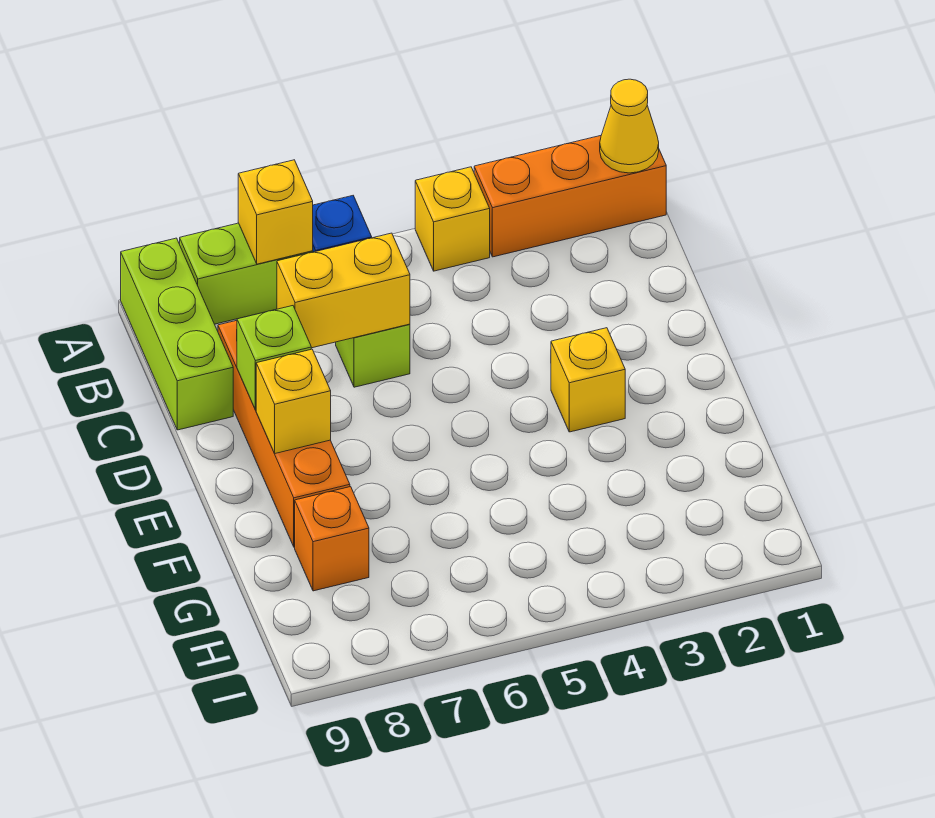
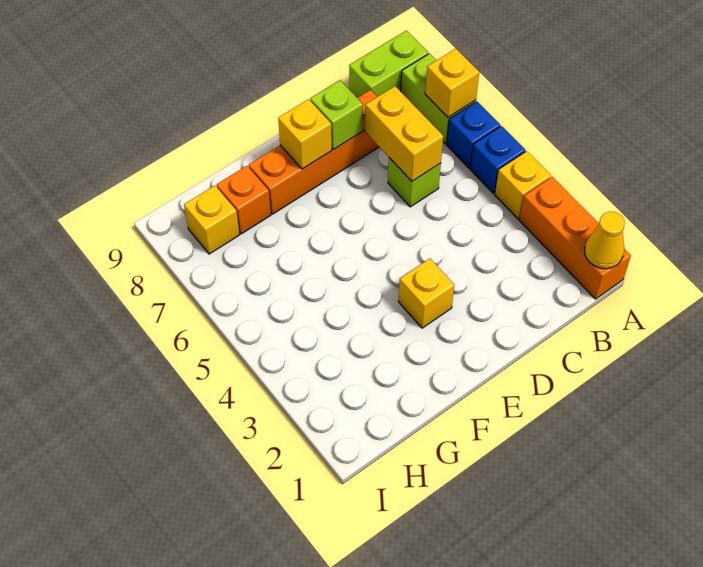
none -> blue 1x1 brick [470,126,525,193]
lime 1x3 brick [121,238,233,430] -> lime 1x2 brick [349,30,428,98]
none -> yellow 1x1 brick [184,185,239,254]

